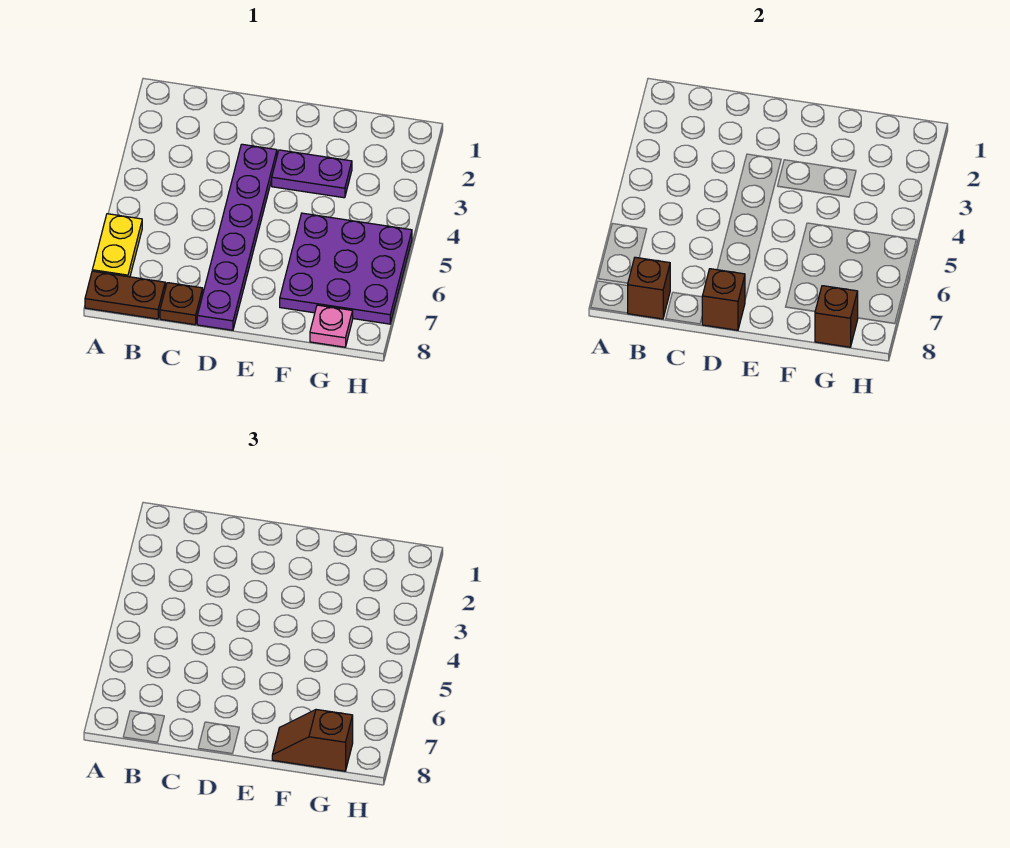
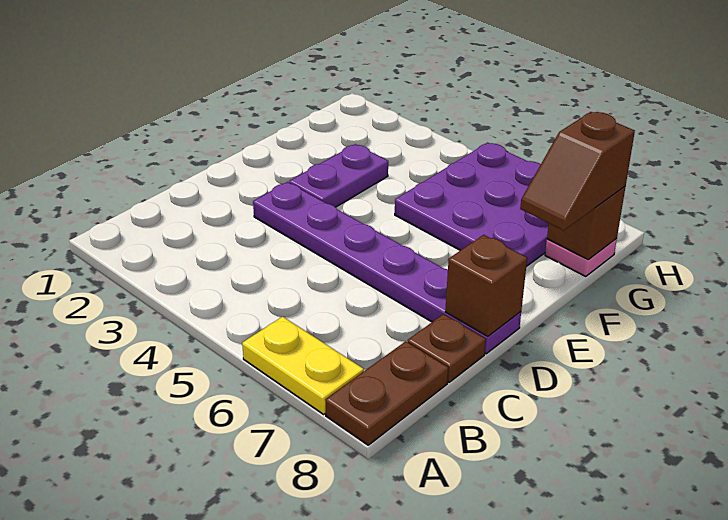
brown 1x1 brick [628,257,670,319] -> none

